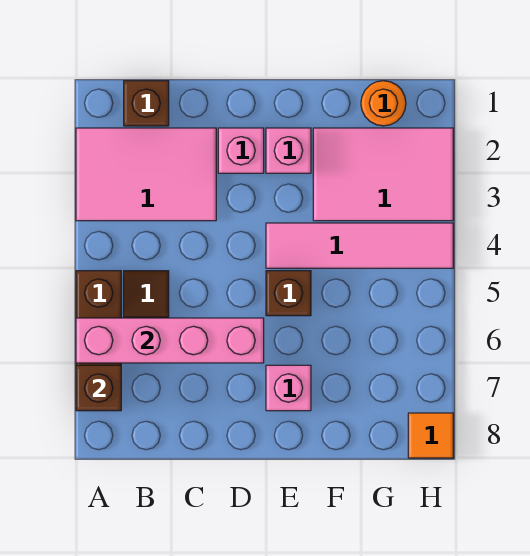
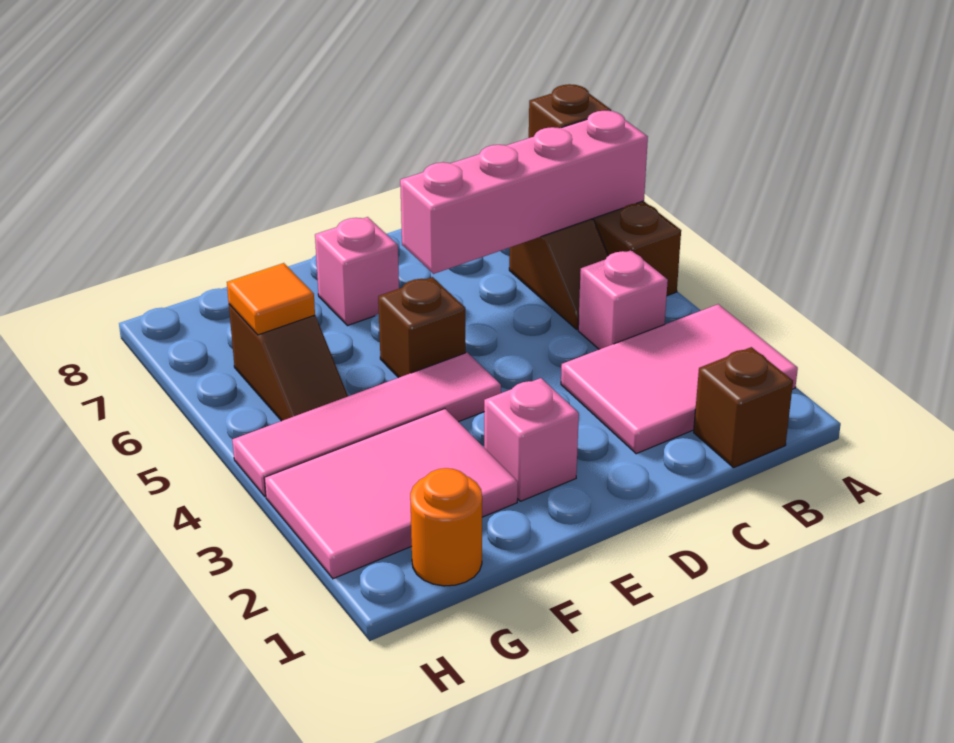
pink 1x1 brick [218,128,264,173] -> pink 1x1 brick moved to [578,250,668,349]
none -> brown 1x2 slope [229,304,348,421]
orange 1x1 tile [408,413,453,458] -> orange 1x1 tile moved to [227,263,315,335]

